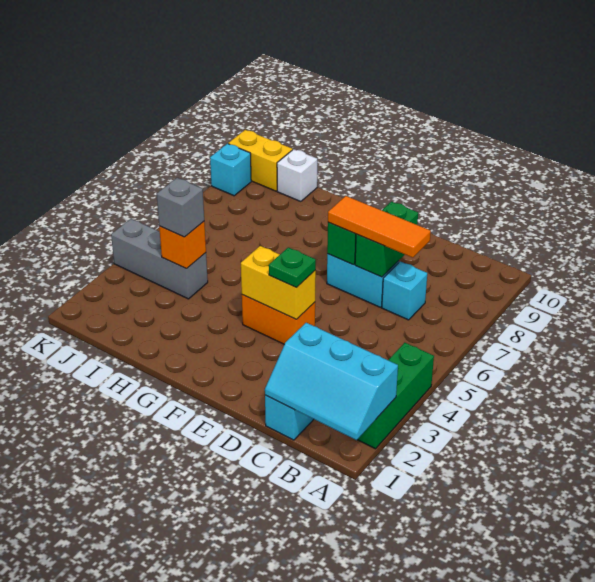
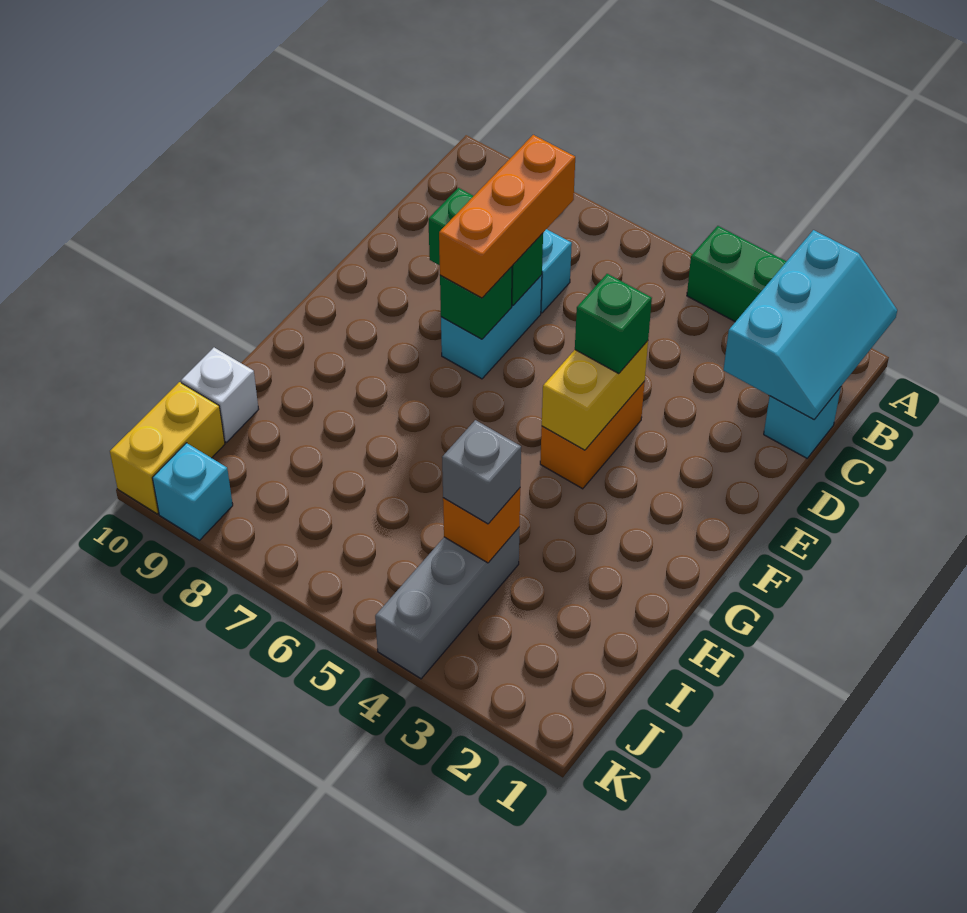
orange 1x3 tile [328,196,431,258] -> orange 1x3 brick [439,135,575,298]
green 1x1 plate [269,247,316,288] -> green 1x1 brick [575,274,652,374]

